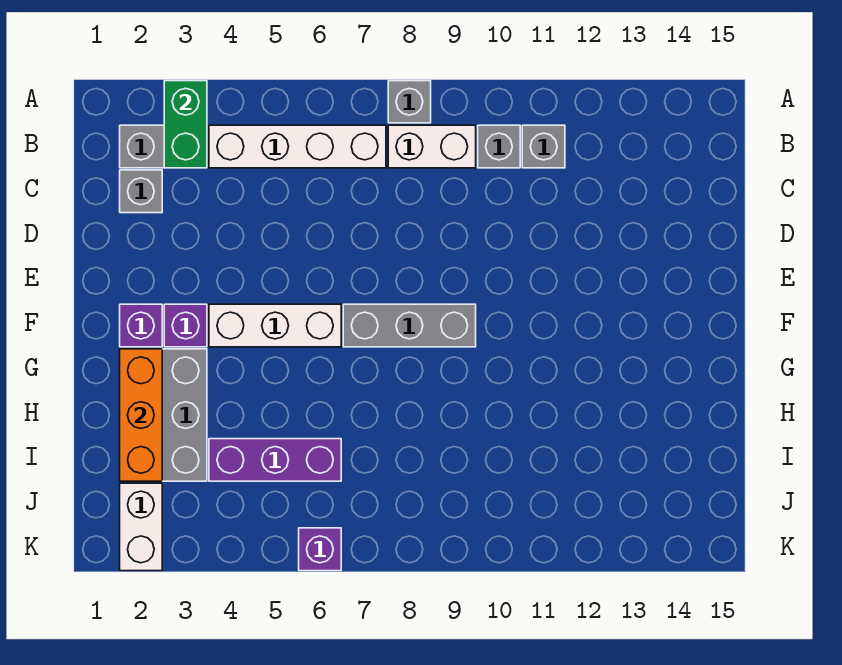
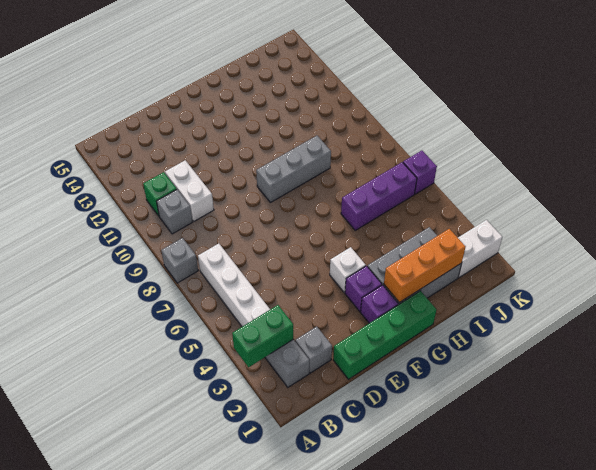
white 1x2 brick [388,125,476,168] -> white 1x2 brick moved to [165,160,214,221]
grey 1x1 brick [522,125,565,168] -> green 1x1 brick [143,172,177,216]
none -> green 1x4 brick [333,291,436,379]
white 1x3 brick [209,304,341,347] -> white 1x1 brick [330,247,366,292]
grey 1x3 brick [343,304,476,347] -> grey 1x3 brick turned to [256,136,331,203]
purple 1x3 brick [209,439,341,481] -> purple 1x3 brick turned to [341,162,417,230]

